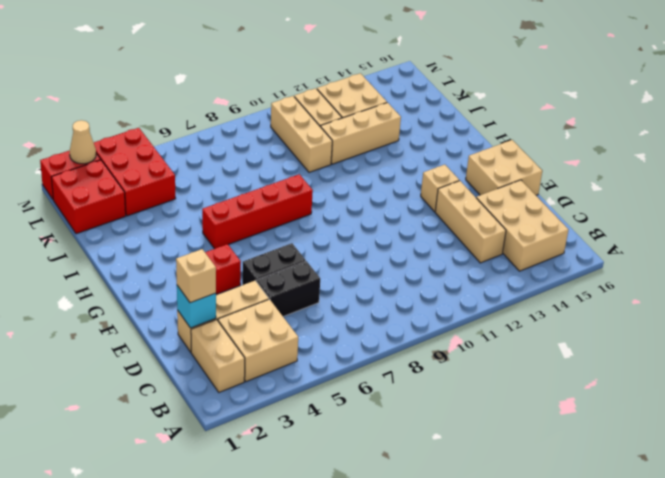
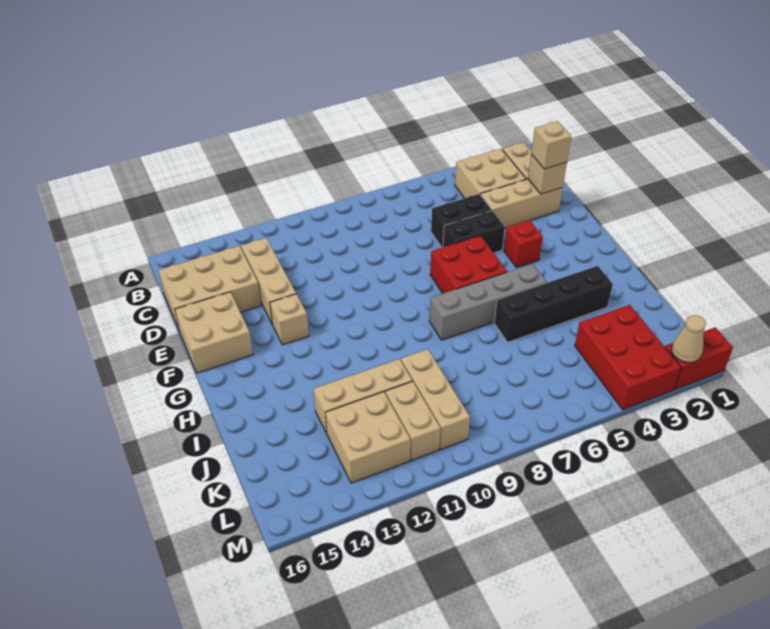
tan 2x3 brick [476,180,568,271] -> tan 2x3 brick turned to [158,246,261,329]
cyan 1x1 brick [177,286,216,328] -> tan 1x1 brick [528,154,567,194]
red 1x4 brick [202,174,313,249] -> grey 1x4 brick [429,264,547,340]
none -> black 1x4 brick [494,266,613,342]
red 2x2 brick [51,160,126,234] -> red 2x2 brick moved to [430,236,507,293]

